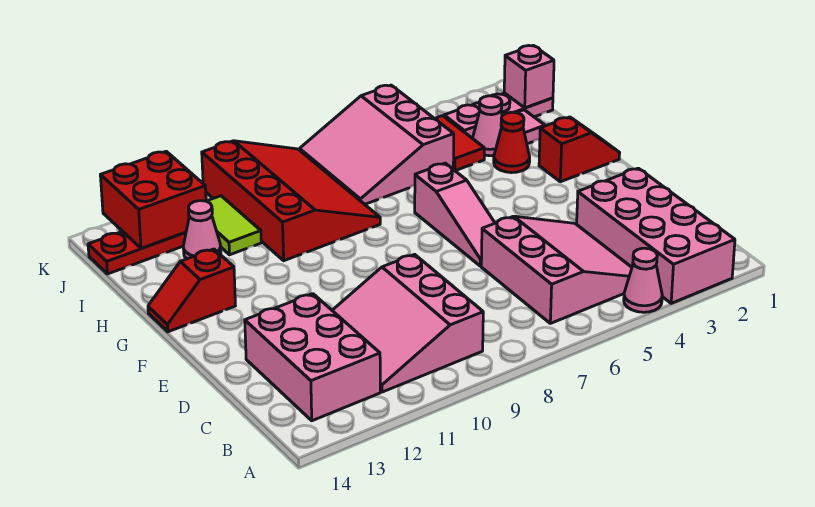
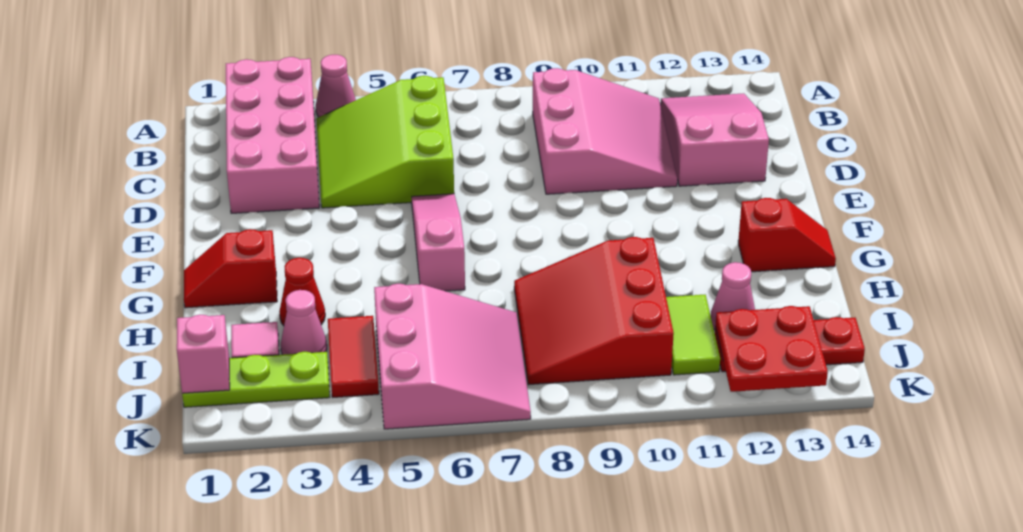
pink 3x3 slope [481,216,632,323] -> lime 3x3 slope [316,76,454,208]
pink 2x3 brick [245,294,380,421] -> pink 2x3 slope [661,93,769,186]
red 3x4 slope [202,141,380,261] -> red 3x3 slope [514,237,674,385]
pink 1x3 plate [444,93,553,138] -> lime 1x3 plate [182,352,330,407]
red 2x2 brick [100,151,206,249] -> red 2x2 plate [715,306,828,392]

